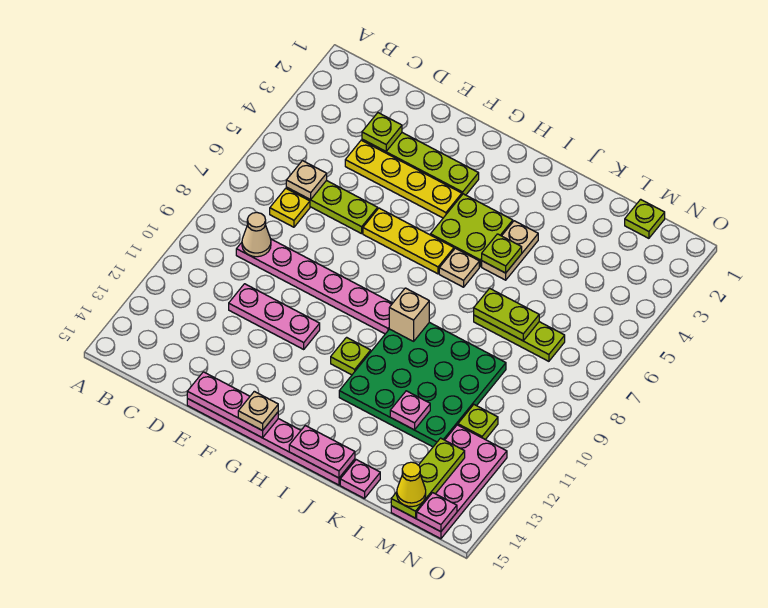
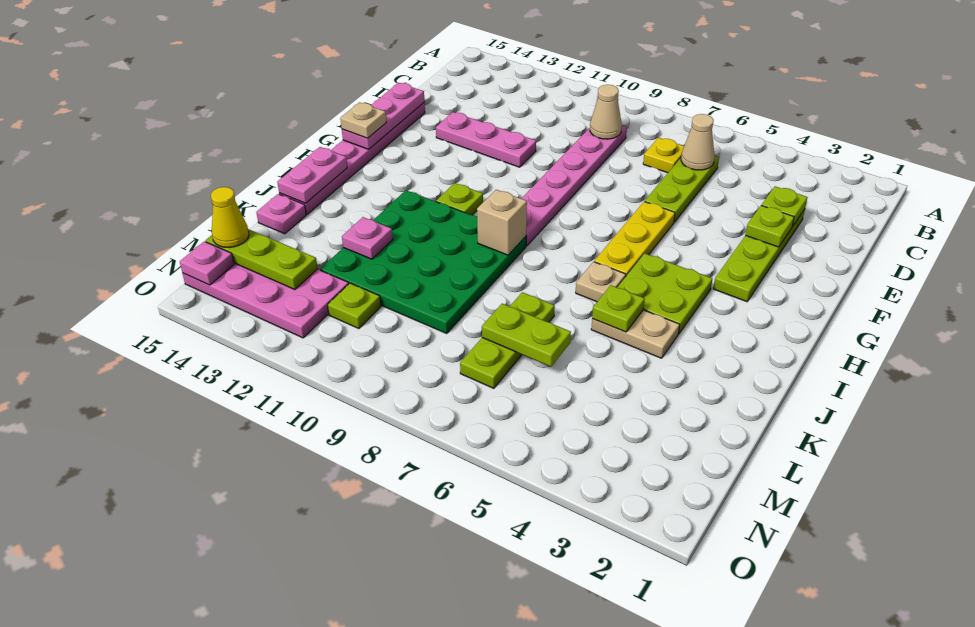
tan 1x1 plate [286,161,327,200] -> tan 1x1 cone [681,114,715,170]
yellow 1x4 plate [345,140,462,218] -> none
pink 1x3 plate [229,284,320,349] -> pink 1x3 plate turned to [436,112,536,167]
lime 1x2 plate [474,288,539,341] -> lime 1x2 plate turned to [482,304,571,367]
lime 1x1 plate [625,199,665,238] -> lime 1x1 plate moved to [745,205,794,247]

